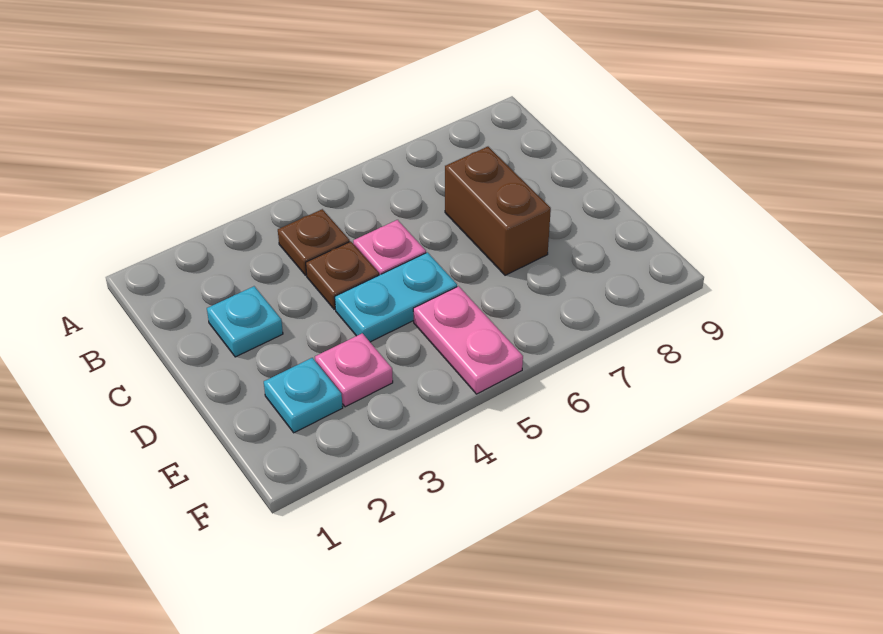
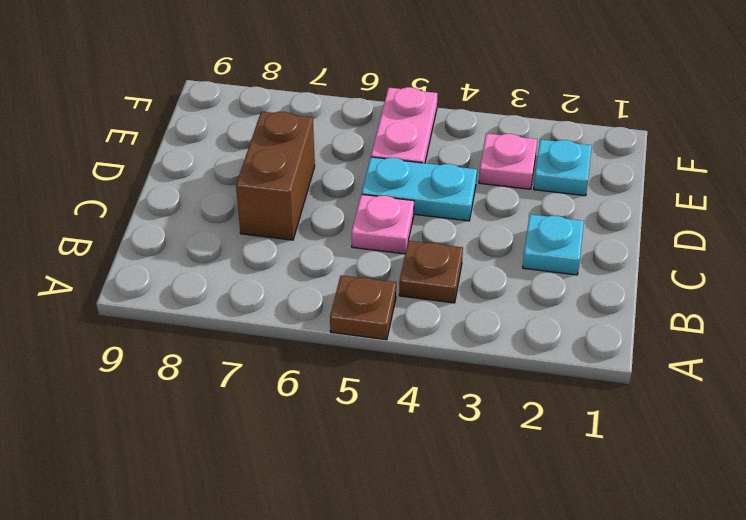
brown 1x1 plate [306,241,379,309] -> brown 1x1 plate moved to [330,275,396,340]

